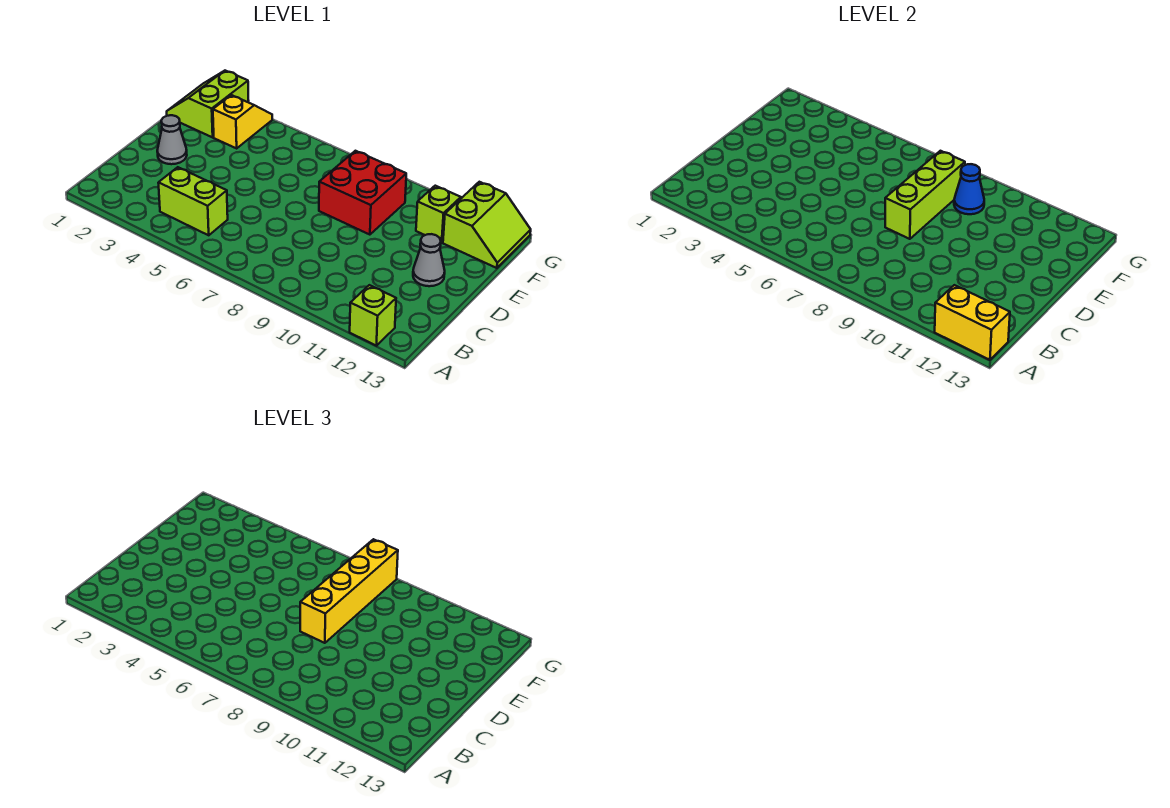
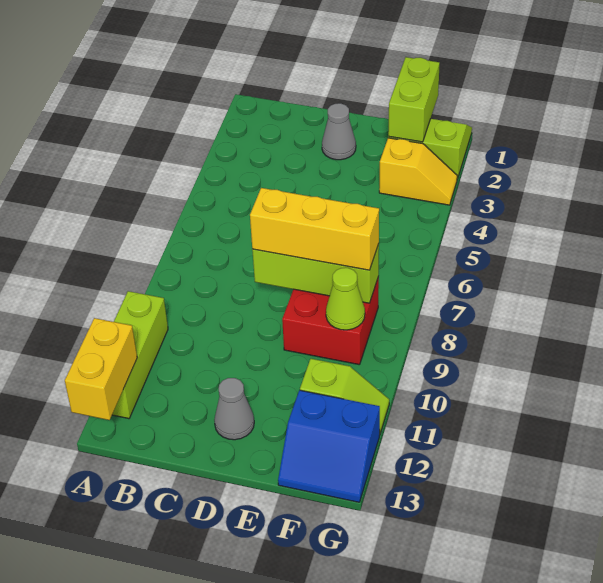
lime 1x1 brick [350,285,396,346] -> lime 1x3 brick [112,291,168,419]
lime 1x2 brick [158,167,228,235] -> lime 1x2 brick moved to [388,57,440,142]
yellow 1x4 brick [300,539,398,643] -> yellow 1x3 brick [250,188,379,270]
blue 1x1 cone [954,164,984,214] -> lime 1x1 cone [326,268,365,330]
lime 2x2 slope [443,182,531,268] -> blue 2x2 slope [278,390,380,502]

